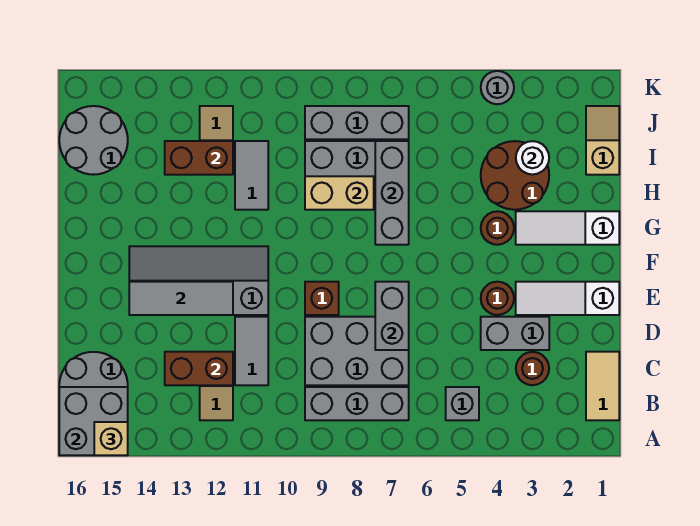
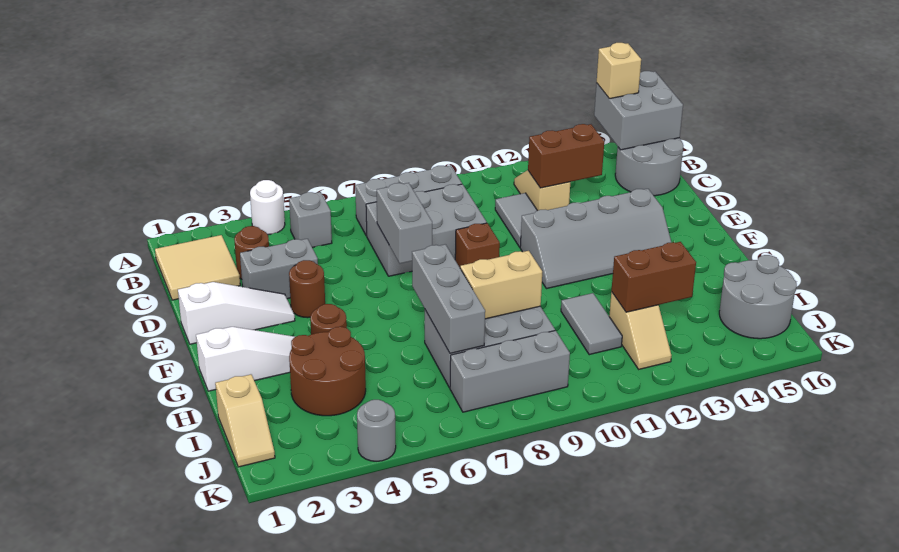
tan 1x2 tile [586,352,619,420] -> tan 2x2 tile [155,235,240,300]
grey 1x3 tile [129,282,233,315] -> none
white 1x1 round brick [516,141,549,175] -> white 1x1 round brick moved to [250,180,285,235]

